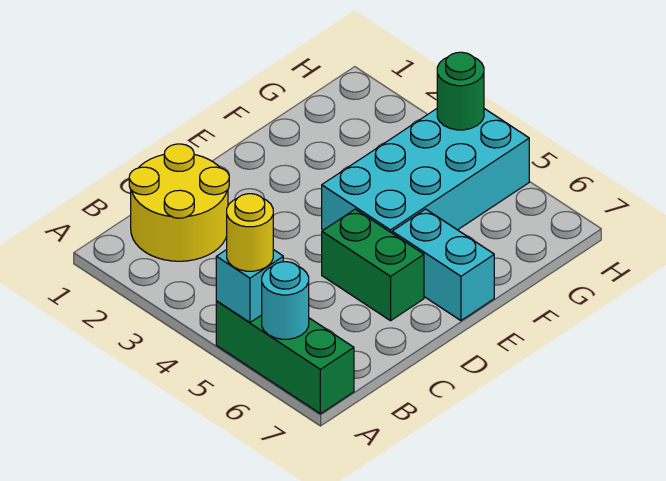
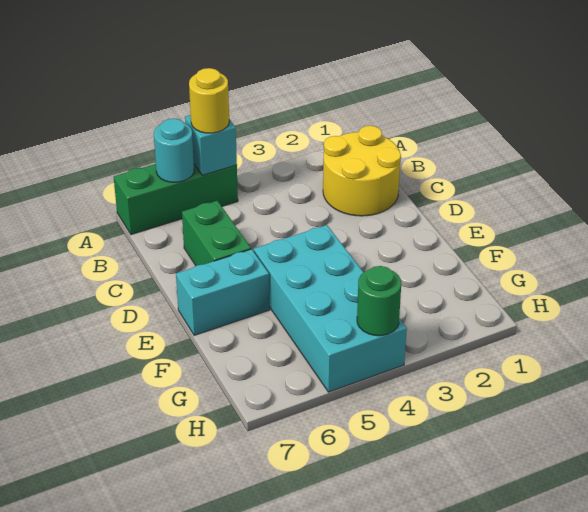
green 1x2 brick [322,209,424,321] -> green 1x2 brick turned to [182,201,251,266]

